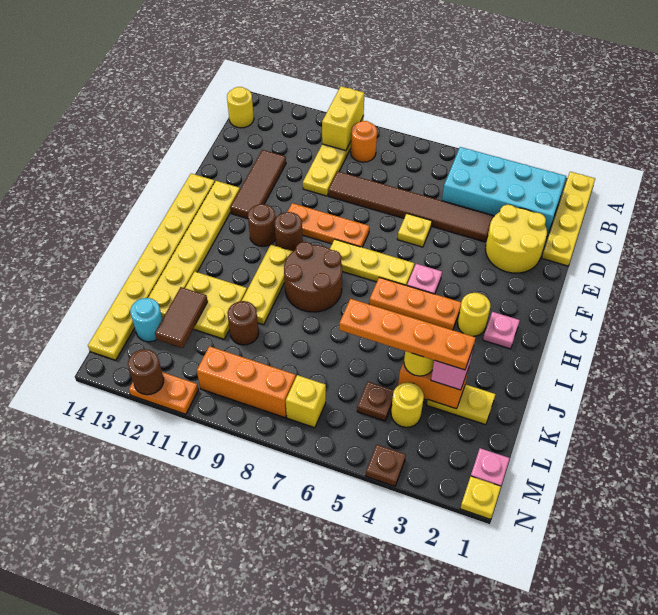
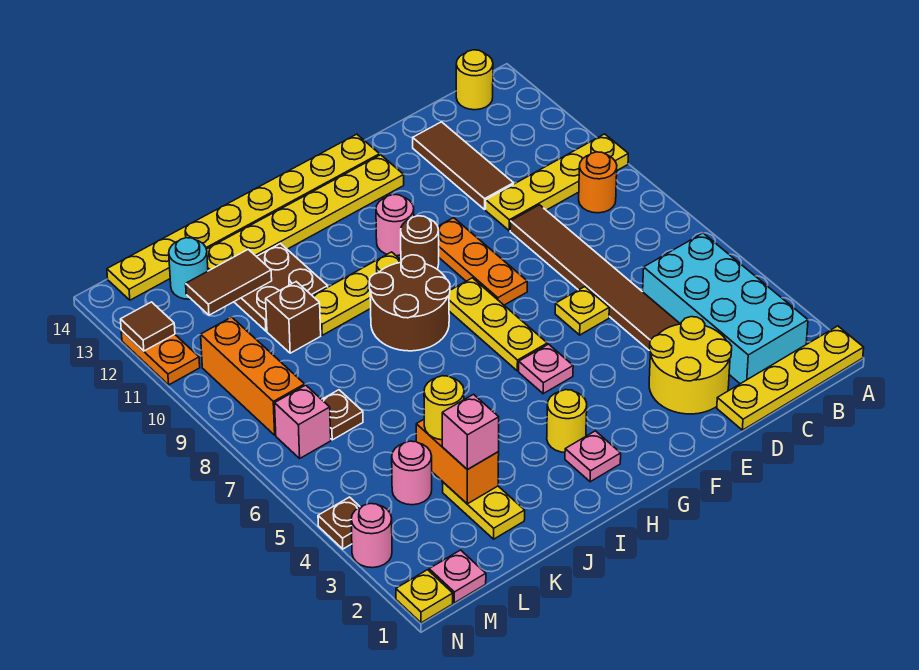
yellow 1x2 brick [322,86,364,151] -> none
brown 1x3 tile [230,150,286,219] -> brown 1x3 tile turned to [413,122,514,209]
brown 1x1 round brick [248,204,276,247] -> pink 1x1 round brick [376,195,414,256]
orange 1x3 plate [369,277,461,330] -> none
yellow 2x2 plate [185,272,247,339] -> brown 2x2 plate [234,244,328,331]
orange 1x4 plate [339,299,475,370] -> none
brown 1x1 round brick [227,301,259,345] -> brown 1x1 brick [266,282,321,353]
yellow 1x1 round brick [391,382,424,427] -> pink 1x1 round brick [392,441,432,505]
brown 1x1 plate [357,382,394,421] -> brown 1x1 plate moved to [322,390,363,440]
yellow 1x1 brick [286,375,326,428] -> pink 1x1 brick [275,385,331,458]
none -> pink 1x1 round brick [351,504,392,568]
brown 1x1 round brick [128,349,164,395] -> brown 1x1 tile [121,302,175,351]

